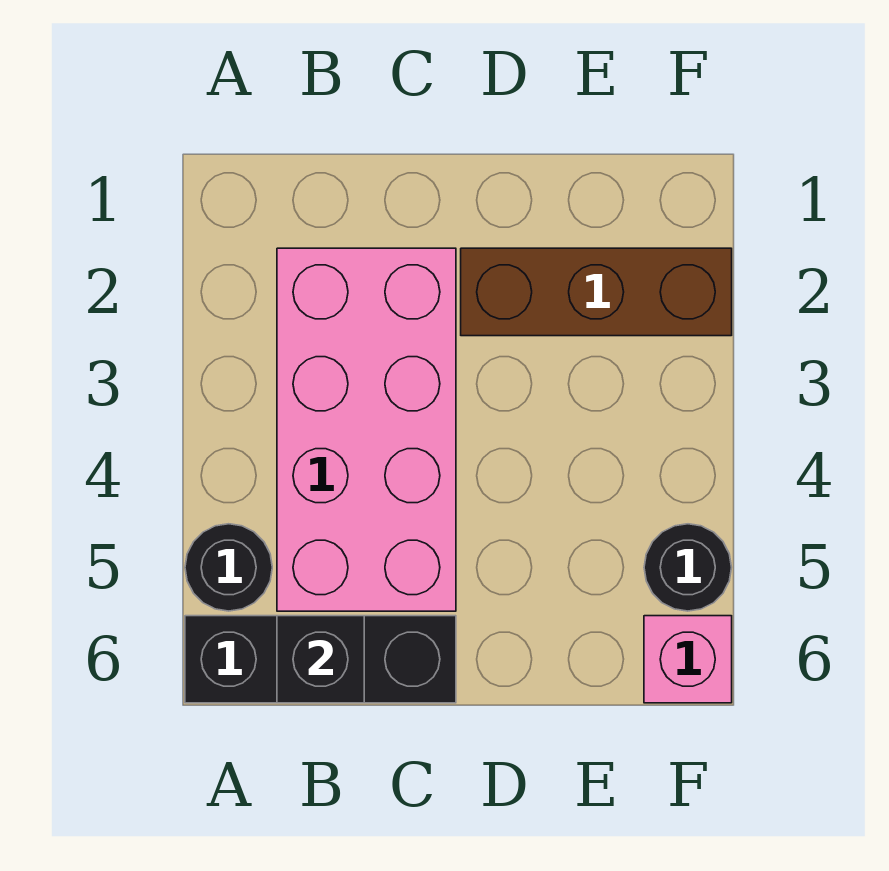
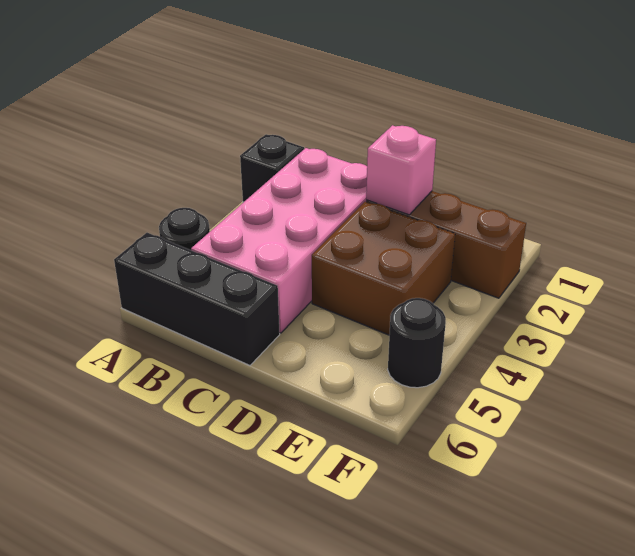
black 1x1 brick [277,616,364,703] -> black 1x1 brick moved to [240,134,304,202]
none -> brown 2x2 brick [312,202,455,335]
pink 1x1 brick [644,616,732,703] -> pink 1x1 brick moved to [366,125,436,215]

